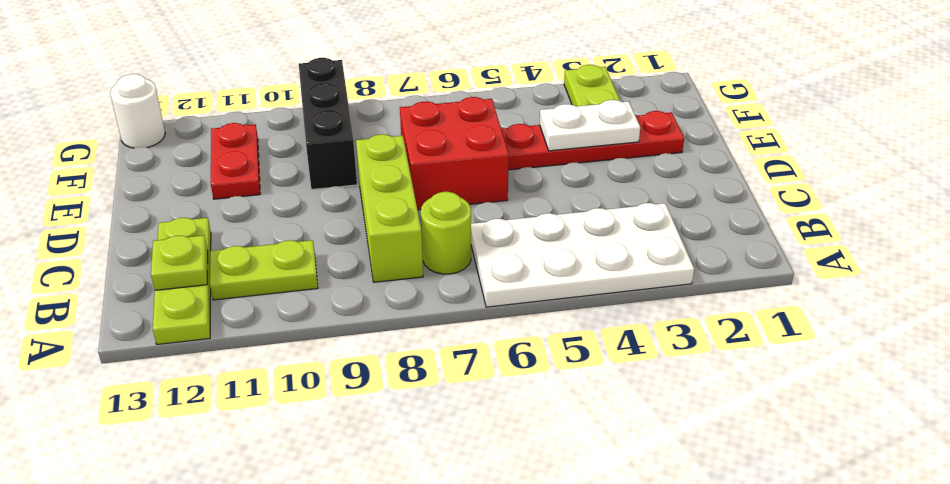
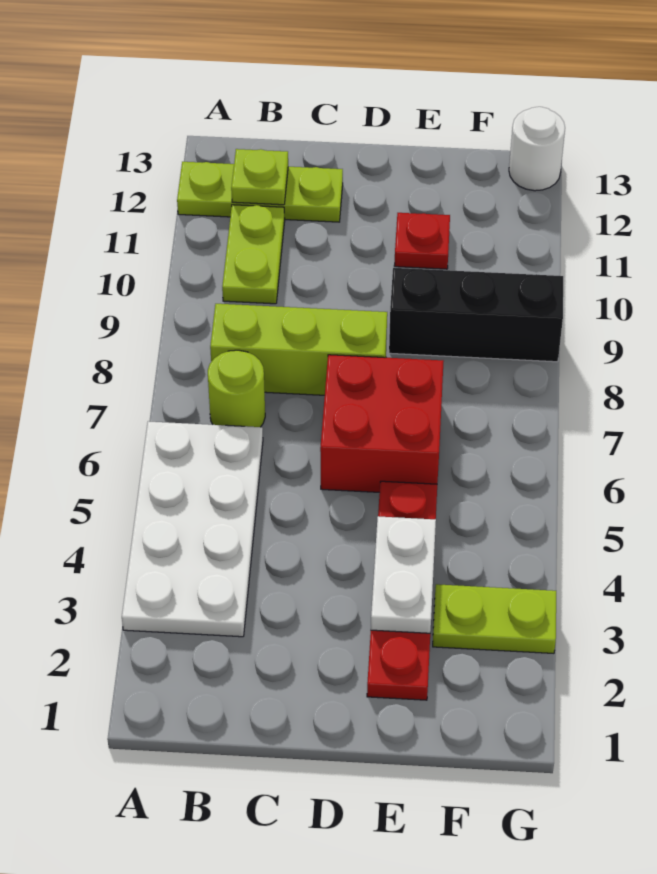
red 1x2 plate [211,123,260,199] -> red 1x1 plate [394,213,450,269]

